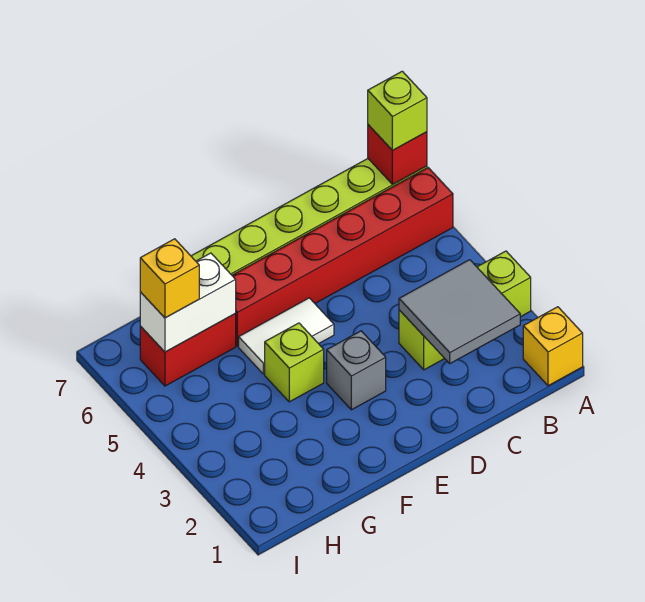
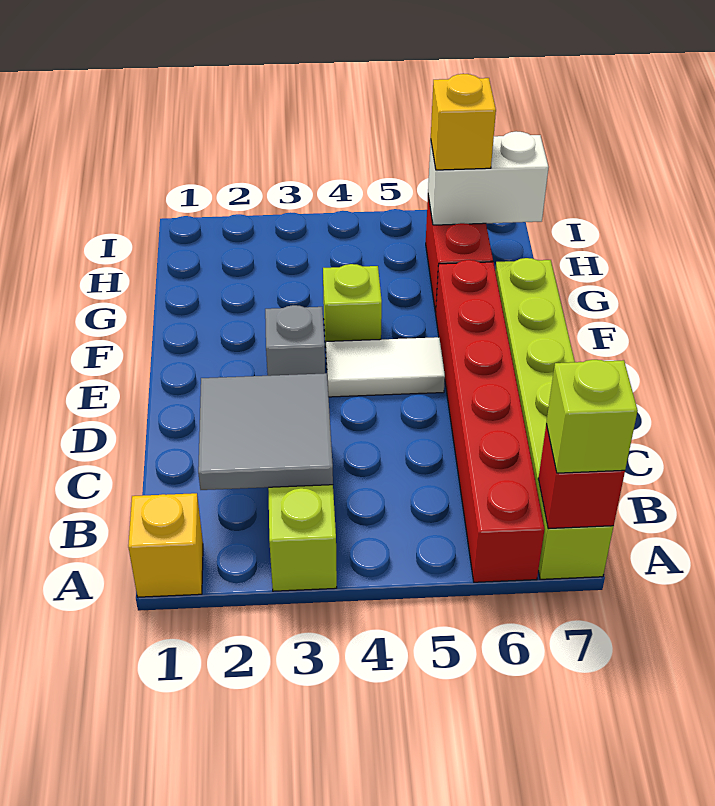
white 1x2 tile [239,298,334,374] -> white 1x2 tile turned to [326,337,445,397]
white 1x2 brick [140,253,236,352] -> white 1x2 brick turned to [428,131,549,225]

